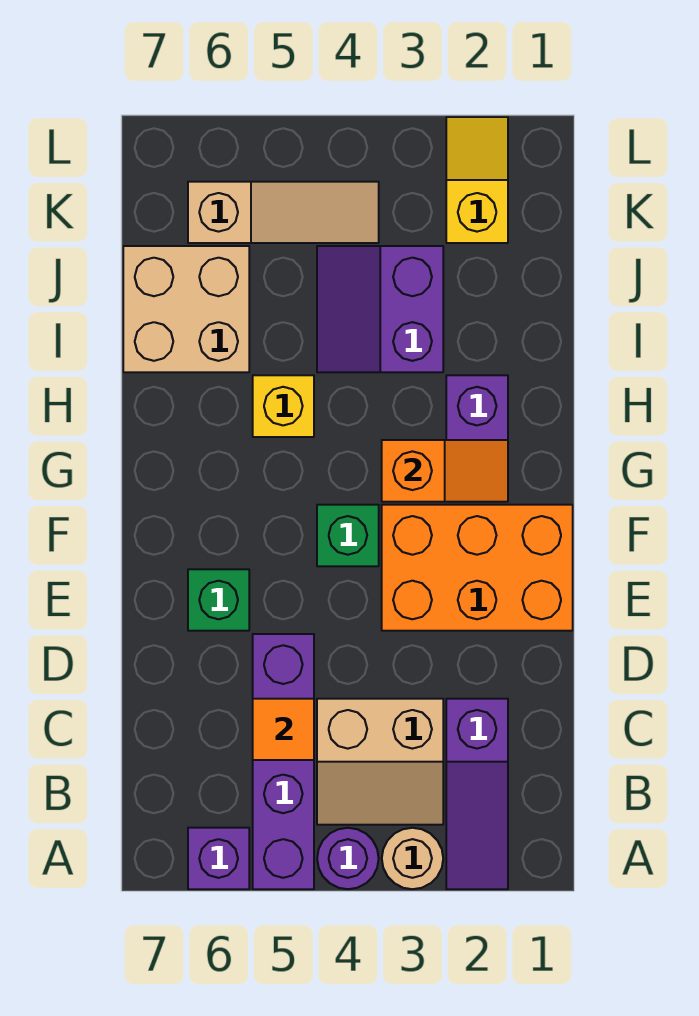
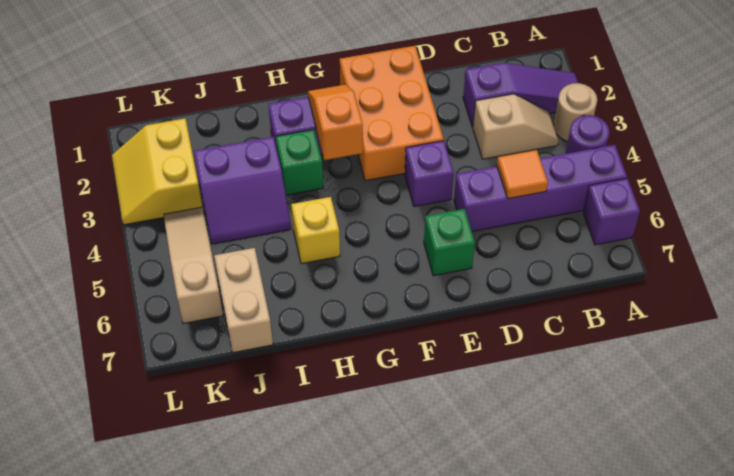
tan 2x2 slope [317,699,443,825] -> tan 1x2 slope [473,94,559,159]
none -> purple 1x1 brick [405,141,454,207]
green 1x1 brick [317,505,379,566] -> green 1x1 brick moved to [276,130,323,195]
tan 2x2 brick [123,246,249,372] -> tan 1x2 brick [214,248,273,353]
yellow 1x2 slope [446,117,508,243] -> yellow 2x2 slope [112,119,202,225]

